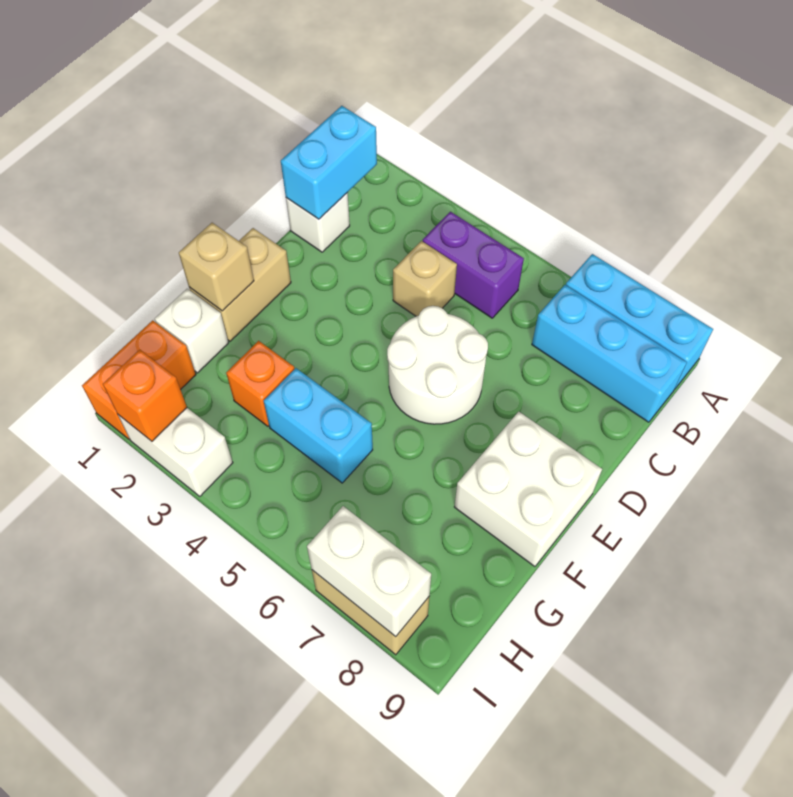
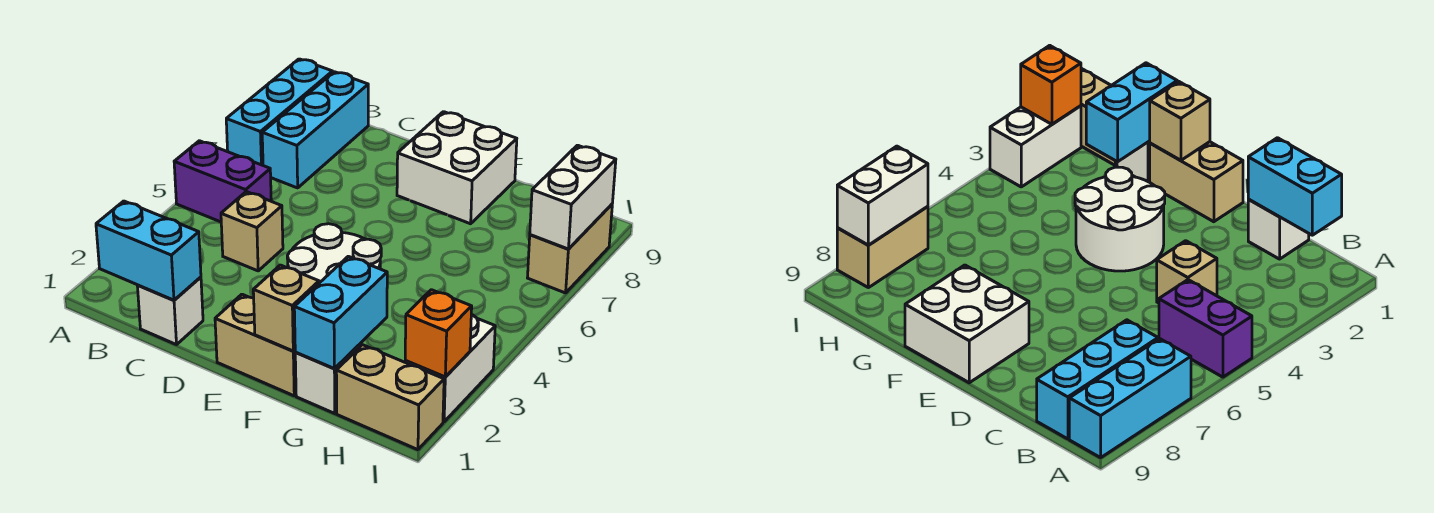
purple 1x2 brick [423,212,524,318] -> purple 1x2 brick turned to [174,141,271,222]
white 2x2 round brick [387,306,488,424] -> white 2x2 round brick moved to [287,224,381,283]
orange 1x1 brick [226,341,294,426] -> none
cyan 1x2 brick [264,368,373,483] -> cyan 1x2 brick moved to [294,256,387,368]
orange 1x2 brick [82,320,196,439] -> tan 1x2 brick [336,345,444,450]

